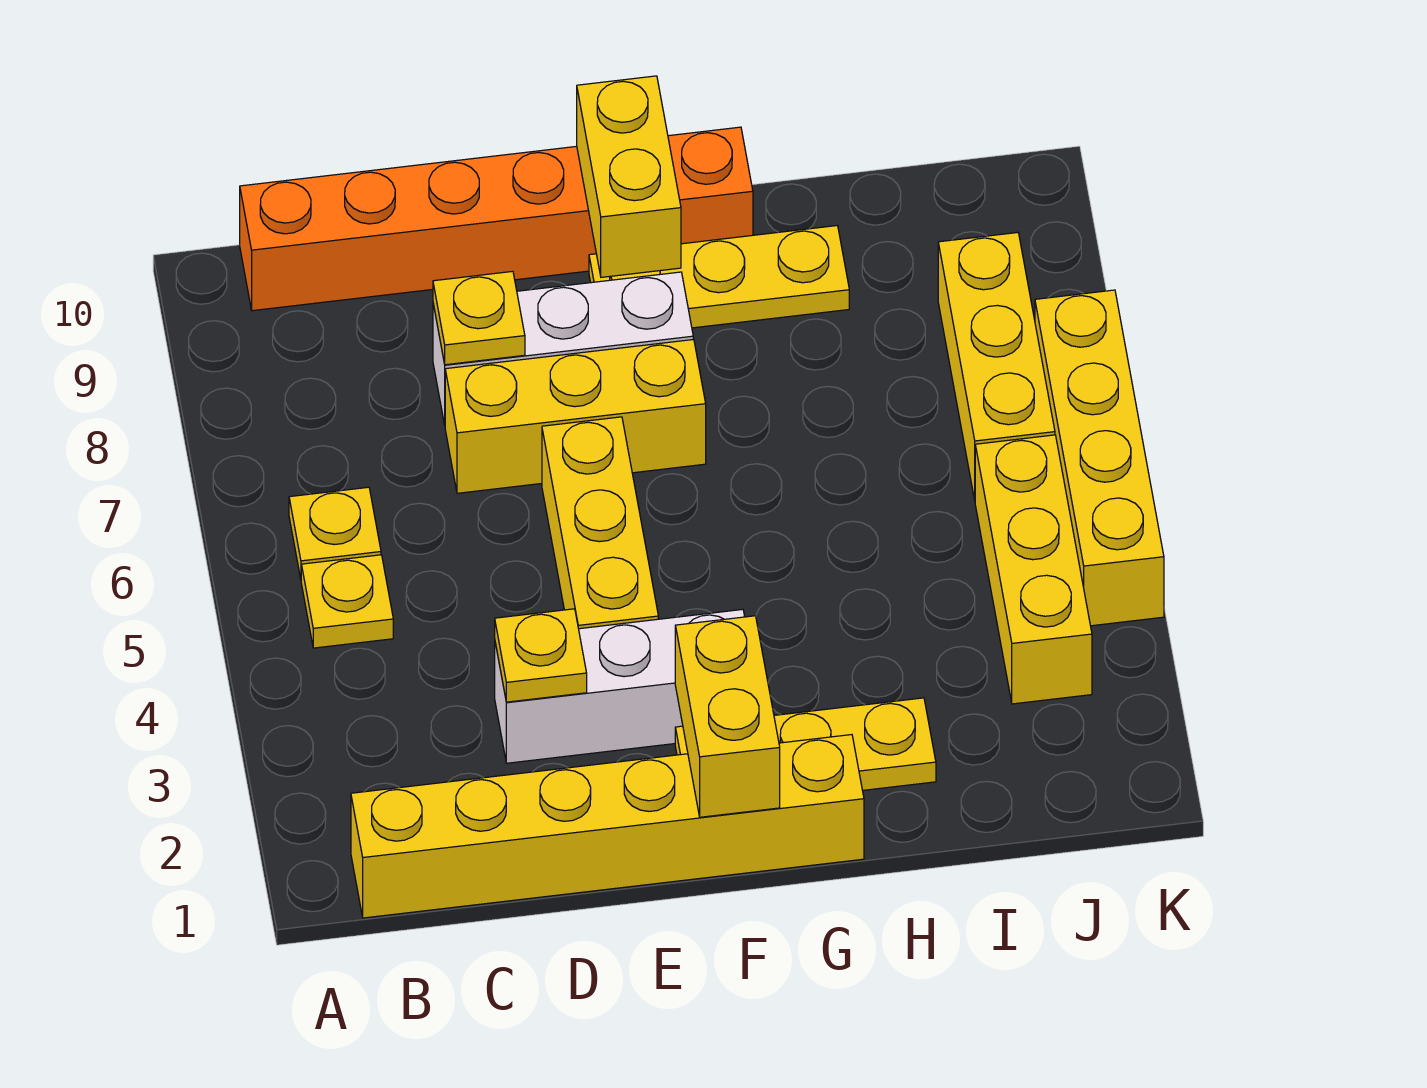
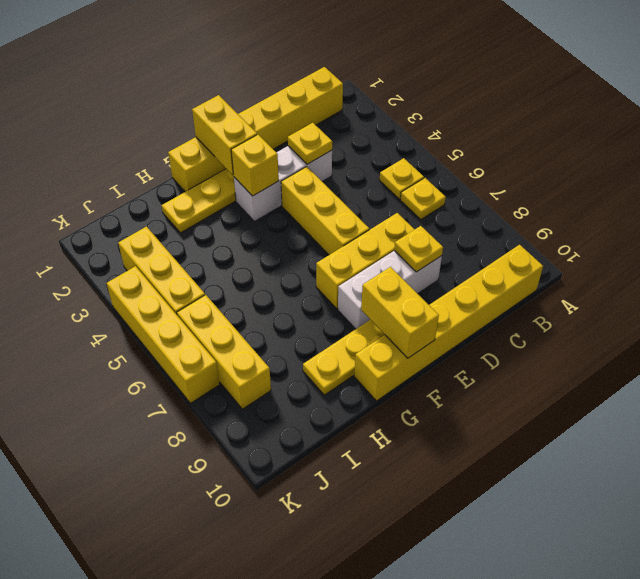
orange 1x6 brick [240,127,753,311] -> yellow 1x6 brick [354,245,543,401]
none -> yellow 1x1 brick [231,135,279,196]

